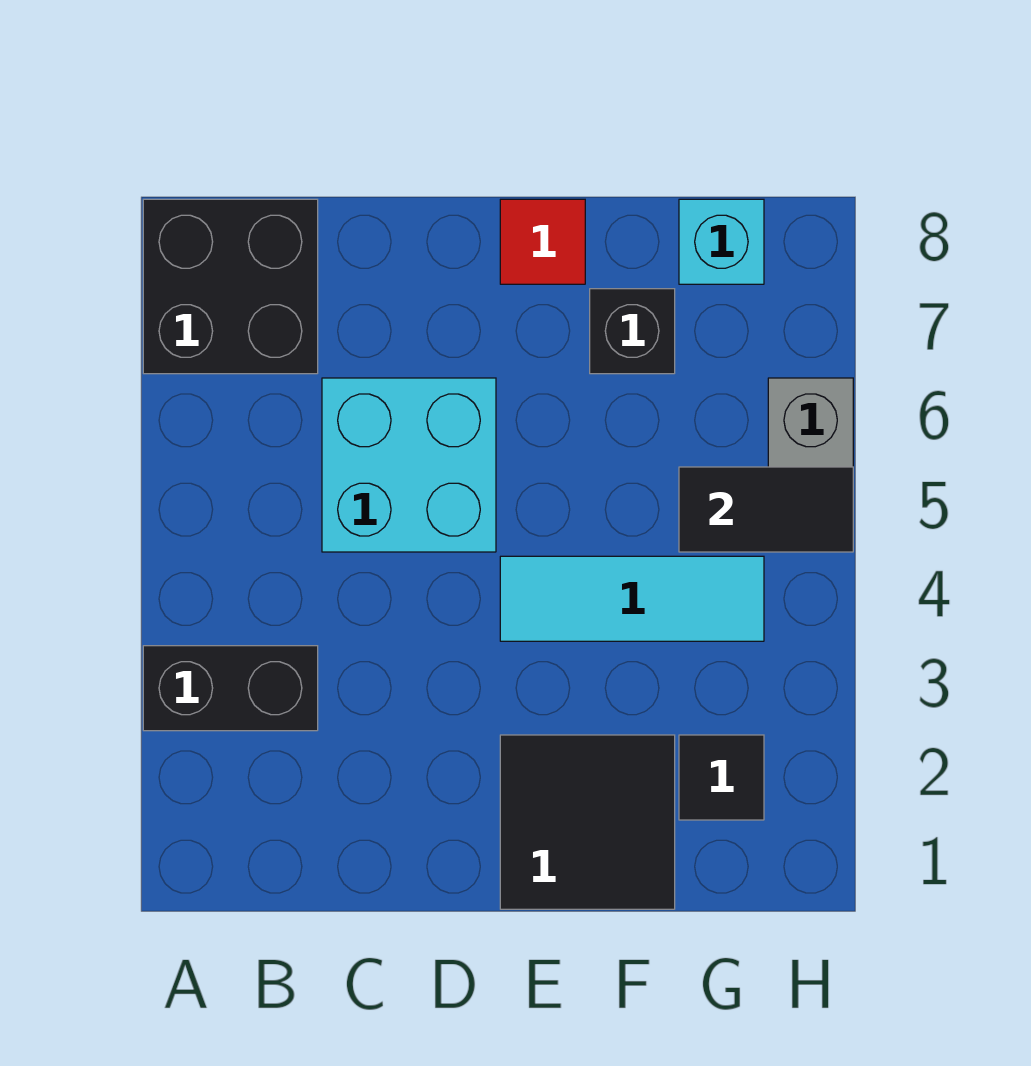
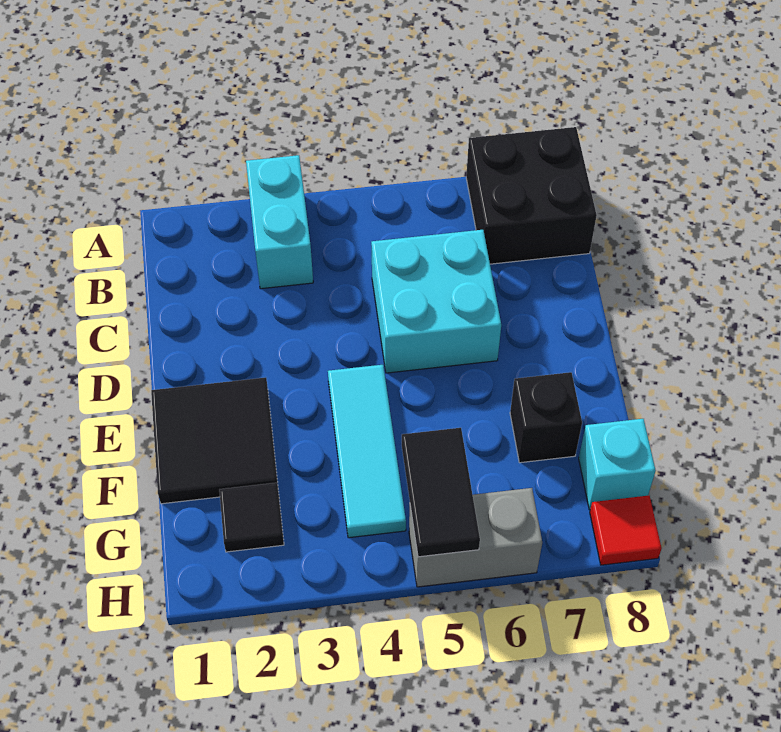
black 1x2 brick [143,646,318,731] -> cyan 1x2 brick [246,155,313,289]
red 1x1 tile [500,199,585,284] -> red 1x1 tile moved to [590,495,662,565]

